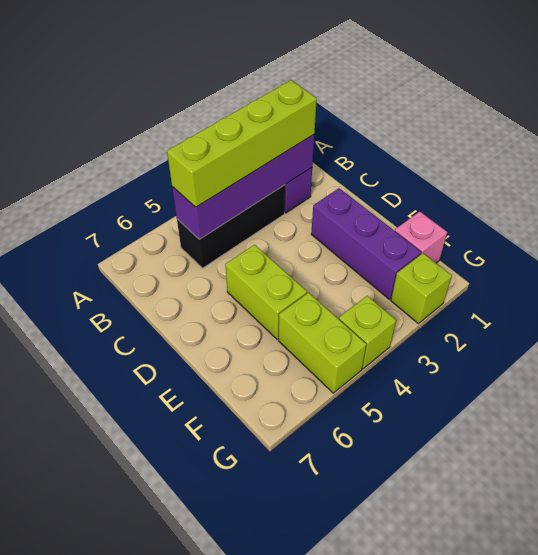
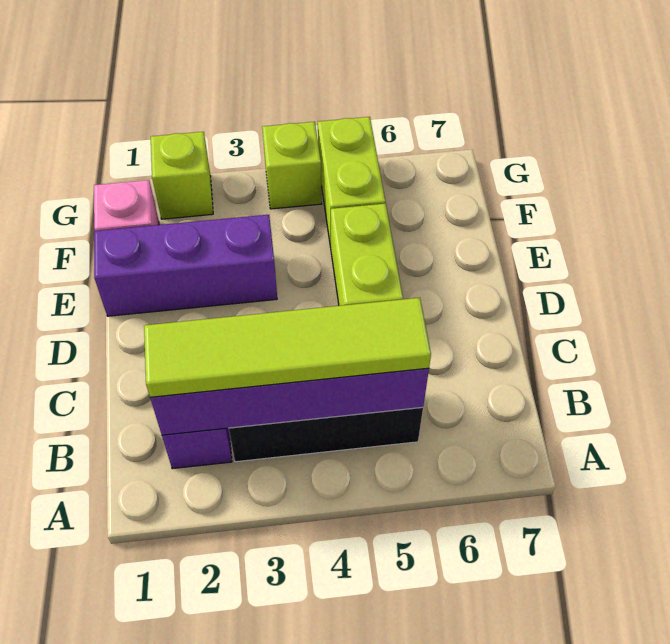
lime 1x4 brick [167,80,317,207] -> lime 1x4 tile [144,298,431,397]
purple 1x3 brick [311,188,421,299] -> purple 1x3 brick turned to [94,215,277,316]

